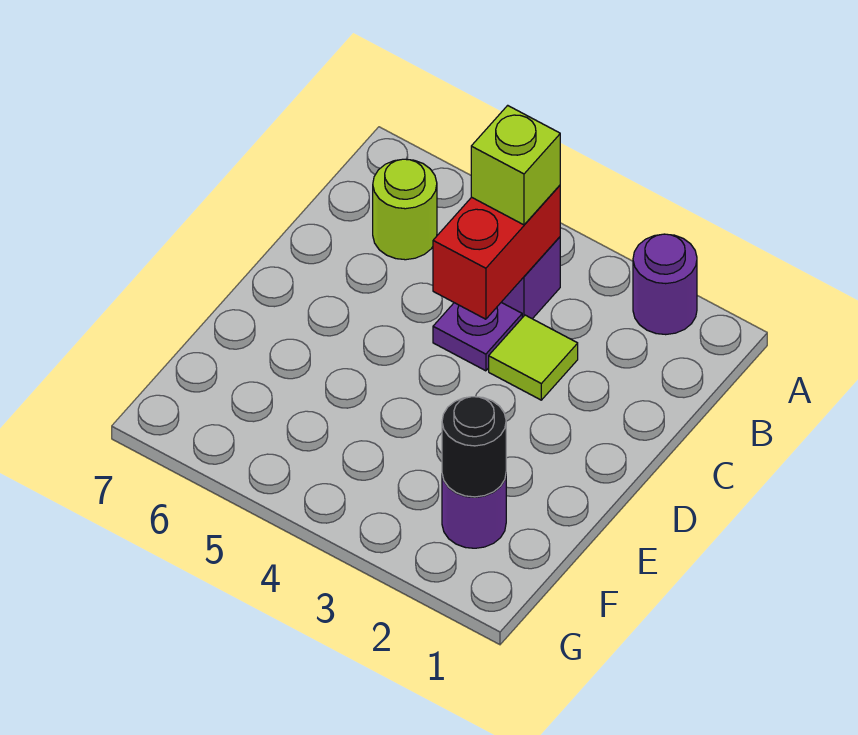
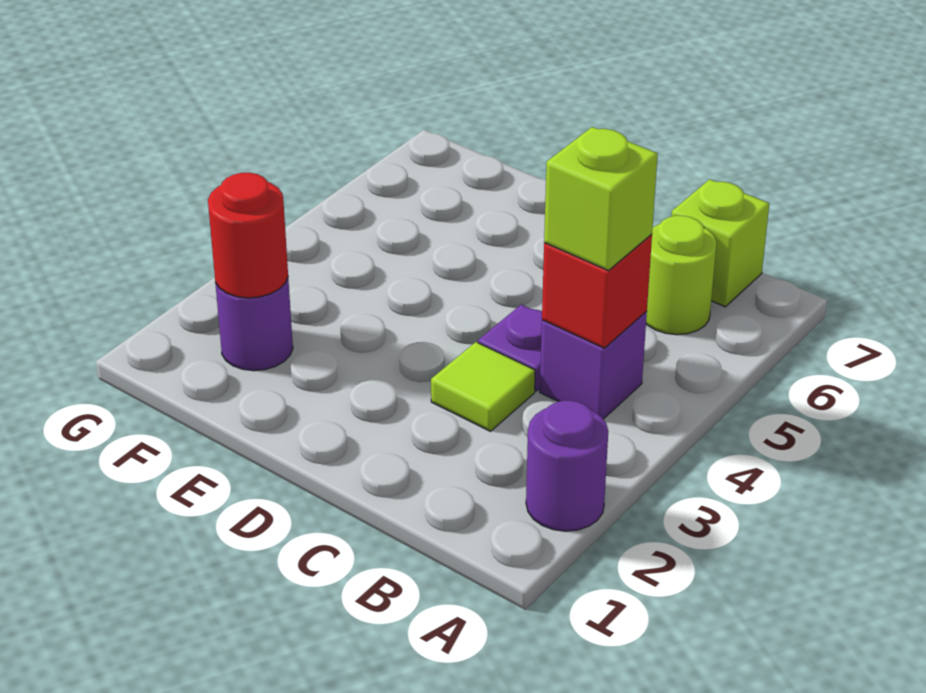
red 1x2 brick [433,185,560,319] -> red 1x1 brick [542,234,652,348]
none -> lime 1x1 brick [671,179,769,307]
black 1x1 round brick [442,397,506,497] -> red 1x1 round brick [208,173,288,298]

